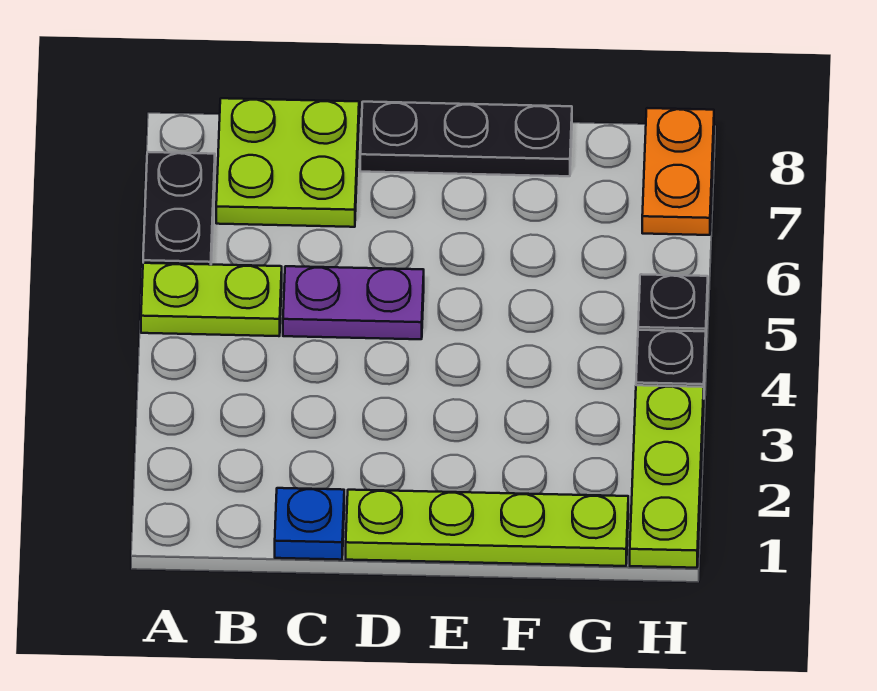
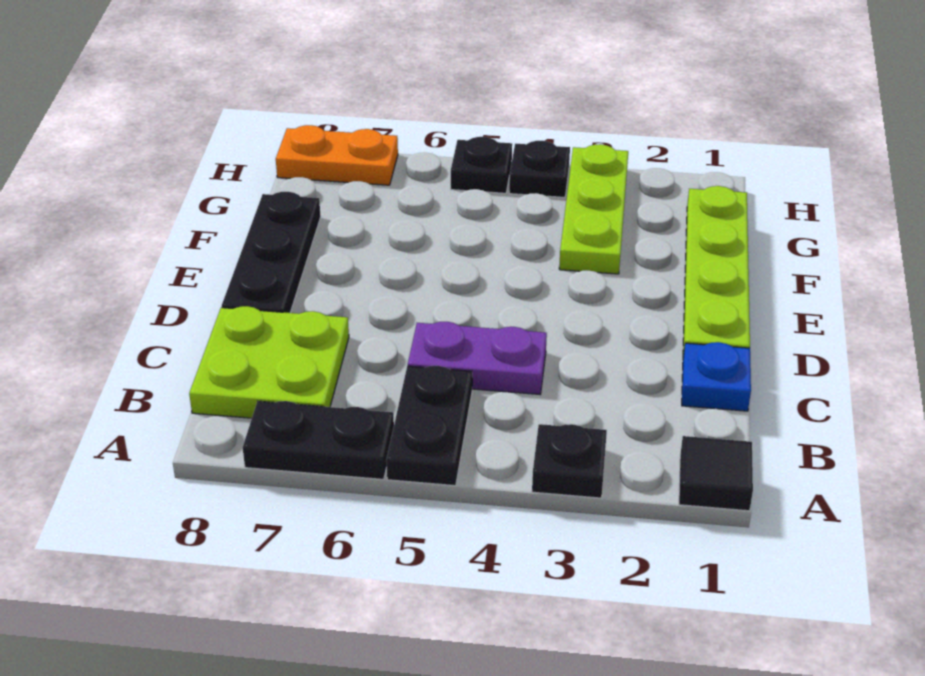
none -> black 1x1 tile [679,436,753,511]
none -> black 1x1 plate [532,424,607,498]
lime 1x2 plate [141,263,282,336] -> black 1x2 plate [386,366,472,486]
purple 1x2 plate [283,266,424,339] -> purple 1x2 plate turned to [408,322,547,394]
lime 1x3 plate [630,385,704,568] -> lime 1x3 plate turned to [559,144,628,274]

